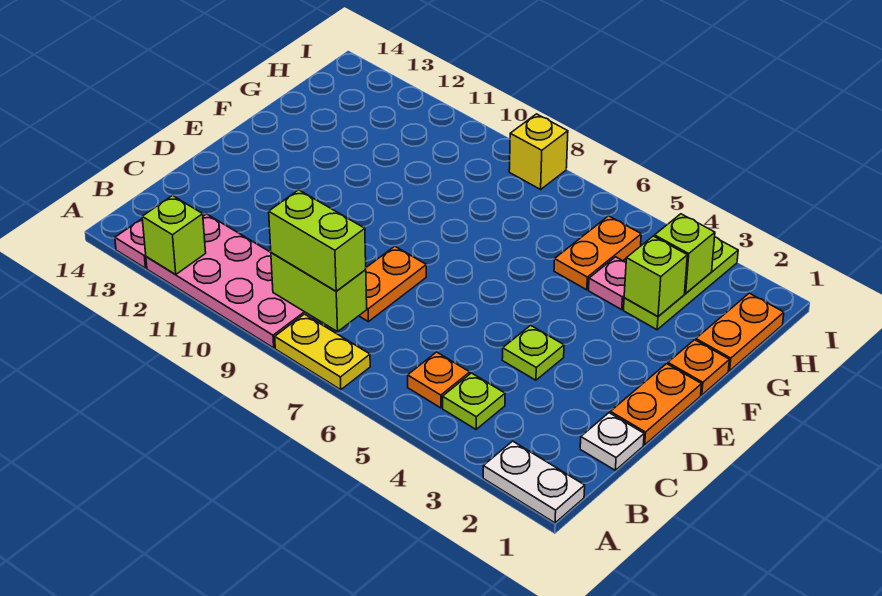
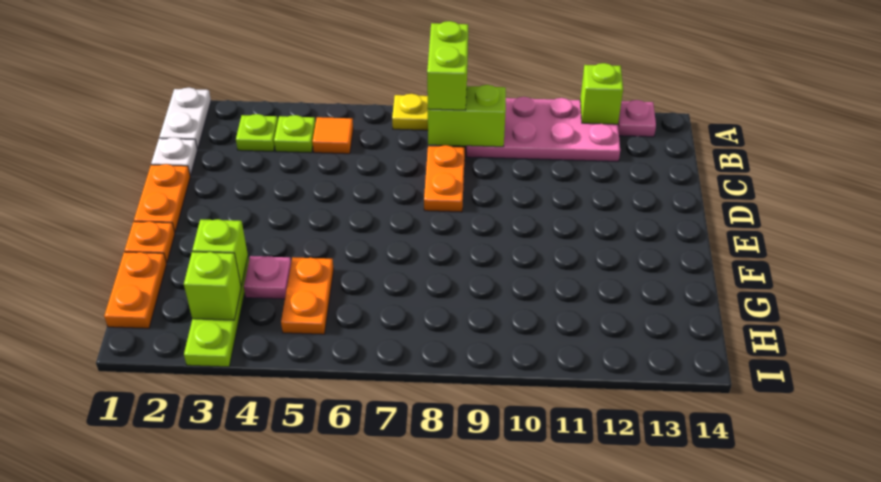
white 1x2 plate [483,441,585,523] -> white 1x2 plate turned to [159,88,211,149]
orange 1x1 plate [408,352,470,408] -> orange 1x1 tile [313,117,353,154]
lime 1x2 brick [269,190,366,291] -> lime 1x2 brick turned to [427,21,468,110]
lime 1x1 plate [502,325,564,380] -> lime 1x1 plate moved to [236,114,278,151]
yellow 1x1 brick [509,114,568,189] -> none

